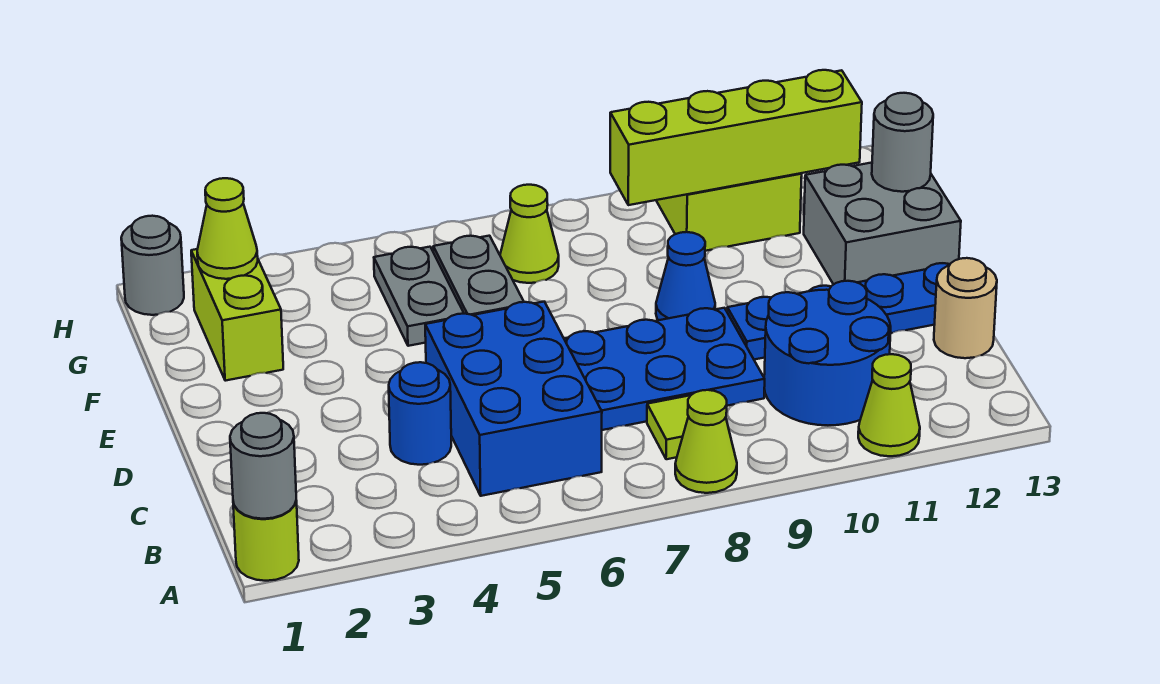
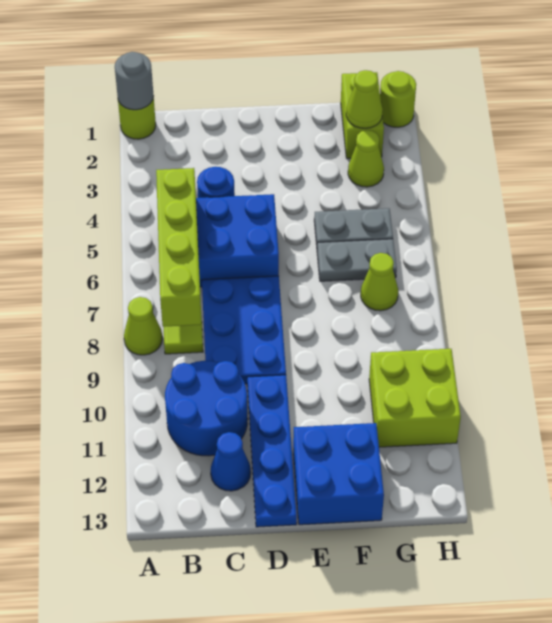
lime 1x1 cone [858,354,920,456] -> lime 1x1 cone moved to [348,130,384,187]
tan 1x1 round brick [934,258,997,358] -> none
blue 1x1 cone [656,232,715,320] -> blue 1x1 cone moved to [211,432,251,491]
grey 2x2 brick [804,163,961,285] -> blue 2x2 brick [293,423,384,525]
lime 1x2 brick [191,249,283,381] -> lime 1x2 brick turned to [341,72,384,159]
grey 1x1 round brick [872,93,933,192] -> none
lime 1x4 brick [610,70,862,205] -> lime 1x4 brick moved to [156,168,202,327]
grey 1x1 round brick [121,216,184,315] -> lime 1x1 round brick [380,71,416,127]

